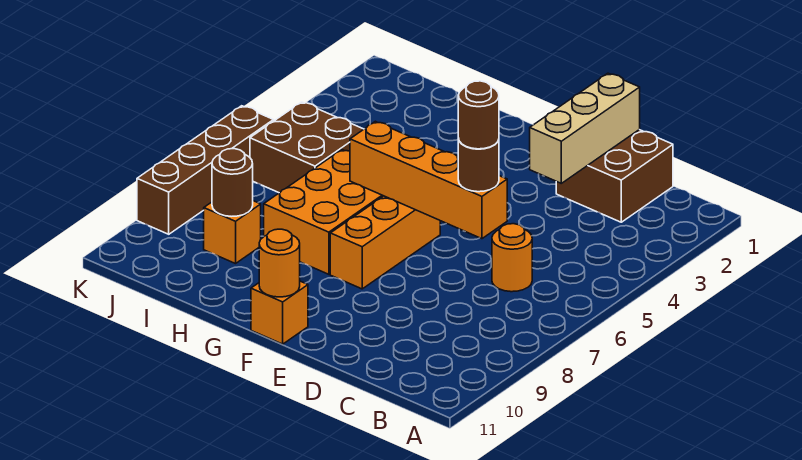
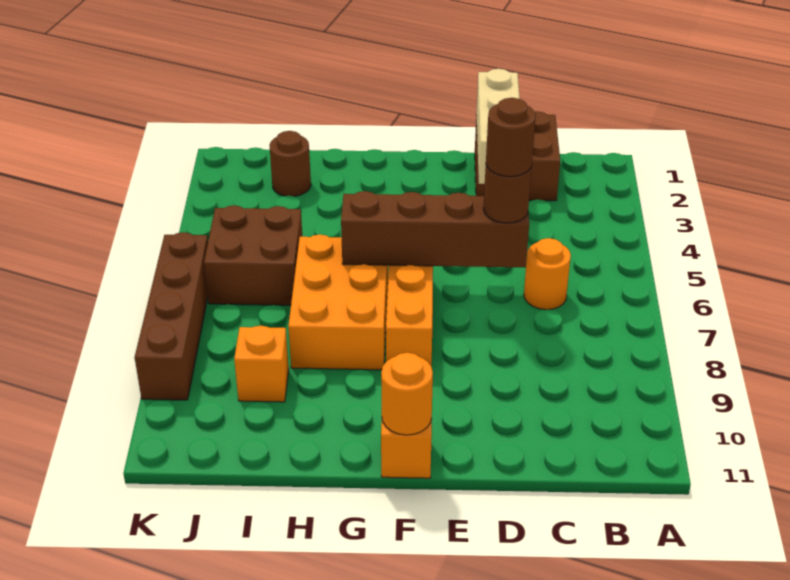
orange 1x4 brick [350,121,507,239] -> brown 1x4 brick [341,191,529,267]
brown 1x1 round brick [212,149,253,216] -> brown 1x1 round brick moved to [270,131,311,196]

